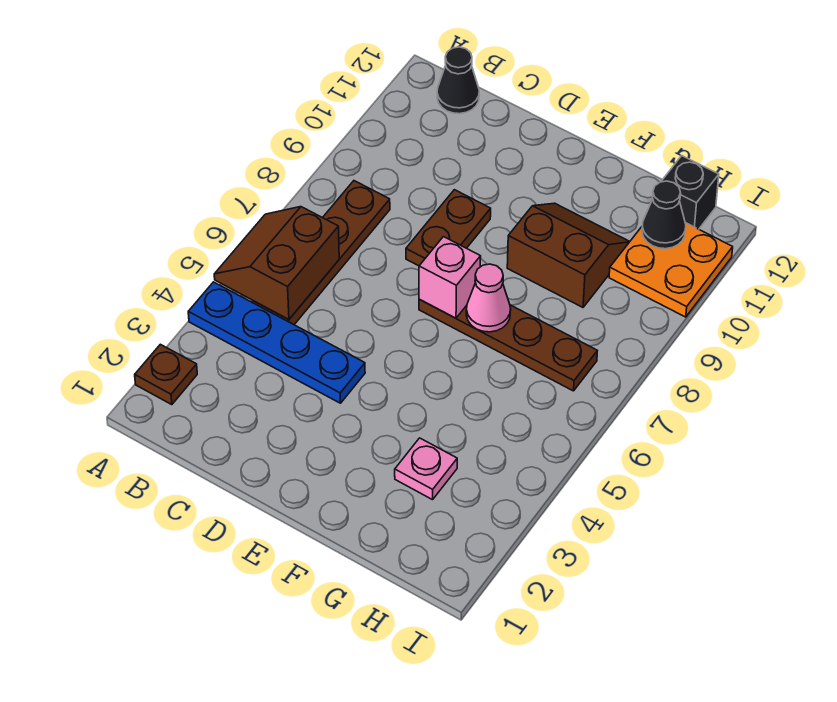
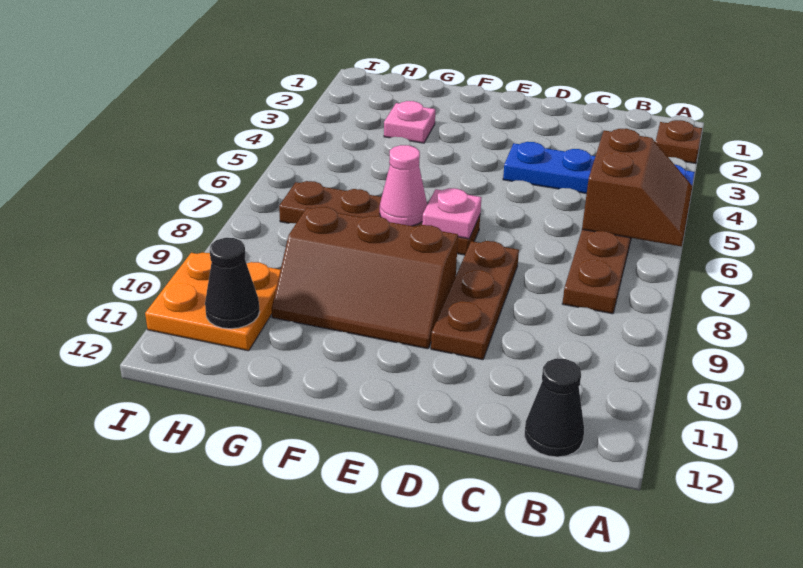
brown 1x2 plate [406,190,491,266] -> brown 1x3 plate [431,241,519,360]
pink 1x1 brick [419,237,481,318] -> pink 1x1 plate [422,188,481,239]
brown 2x2 slope [507,203,630,307] -> brown 2x3 slope [272,207,458,349]
black 1x1 brick [661,156,719,229] -> none

